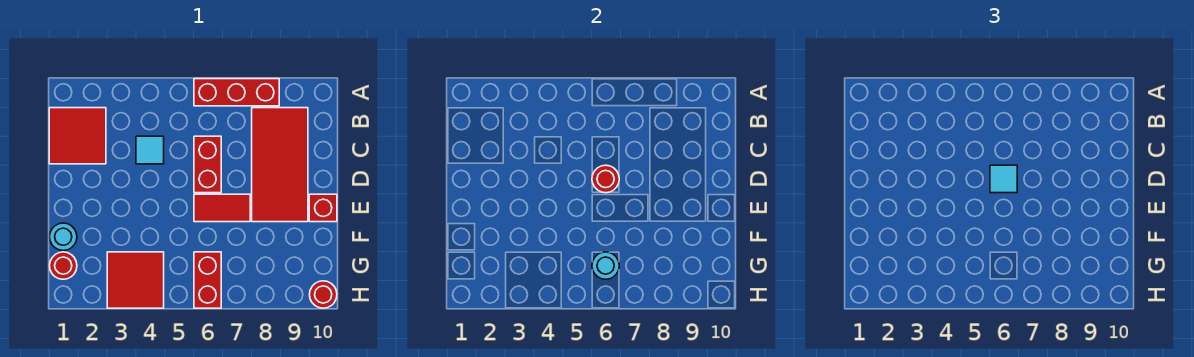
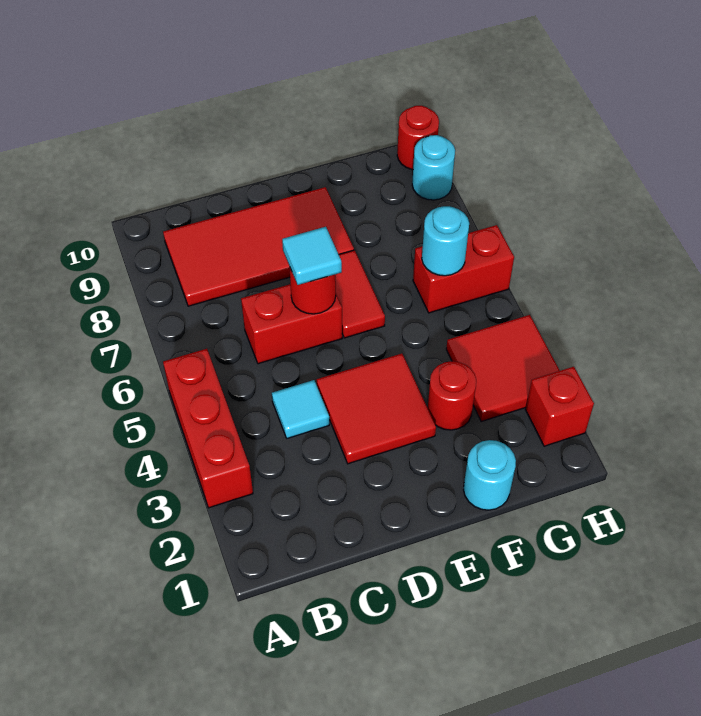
red 1x3 brick [194,79,279,106] -> red 1x3 brick moved to [163,349,253,508]
red 2x2 tile [49,108,106,164] -> red 2x2 tile moved to [317,354,436,464]
red 1x1 brick [309,194,337,222] -> red 1x1 brick moved to [525,367,594,446]
red 1x1 round brick [50,252,77,279] -> red 1x1 round brick moved to [428,361,476,430]
none -> cyan 1x1 round brick [412,135,455,200]

